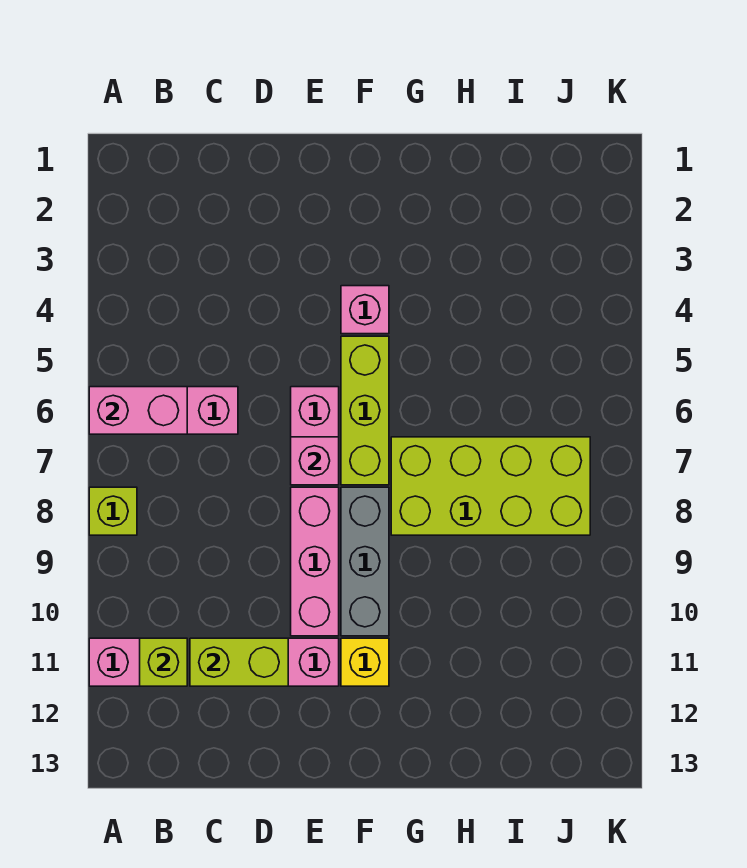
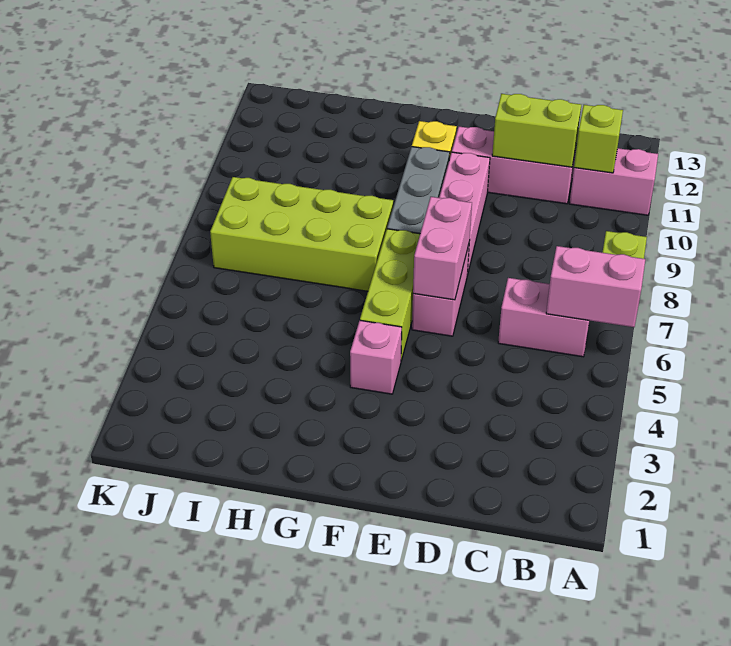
pink 1x1 brick [291,437,339,485] -> pink 1x2 brick [413,197,472,300]

